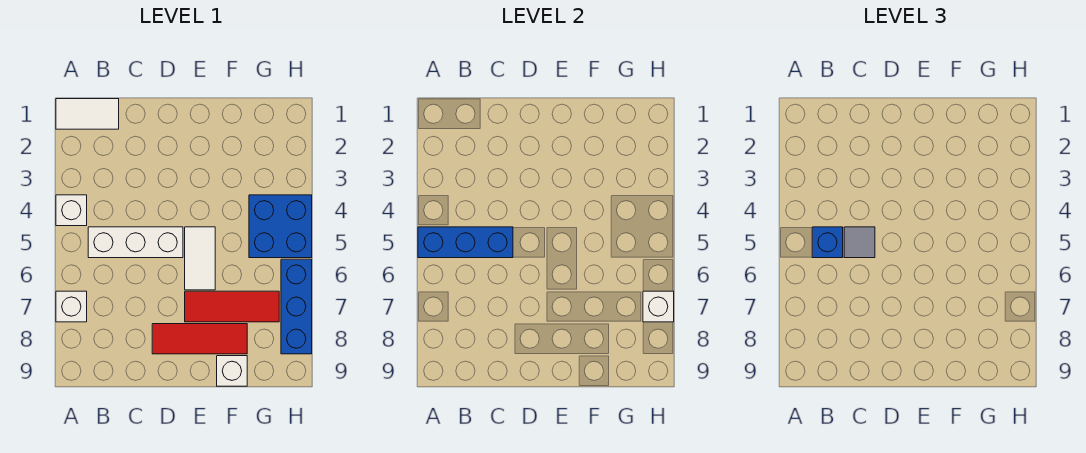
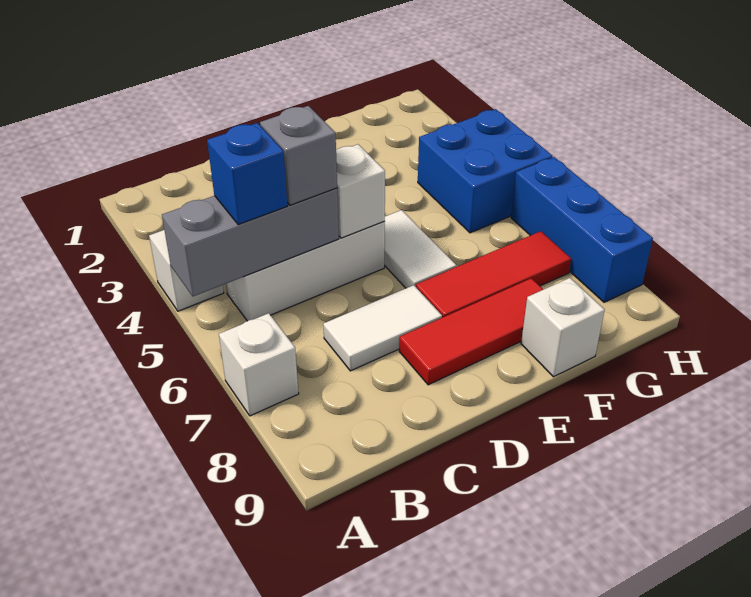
white 1x2 tile [56,99,119,129] -> white 1x2 tile moved to [323,285,442,371]
blue 1x3 brick [418,227,513,258] -> grey 1x3 brick [162,188,339,296]
grey 1x1 tile [844,227,875,258] -> grey 1x1 brick [260,106,337,205]
white 1x1 brick [643,291,674,322] -> white 1x1 brick moved to [336,144,385,238]

